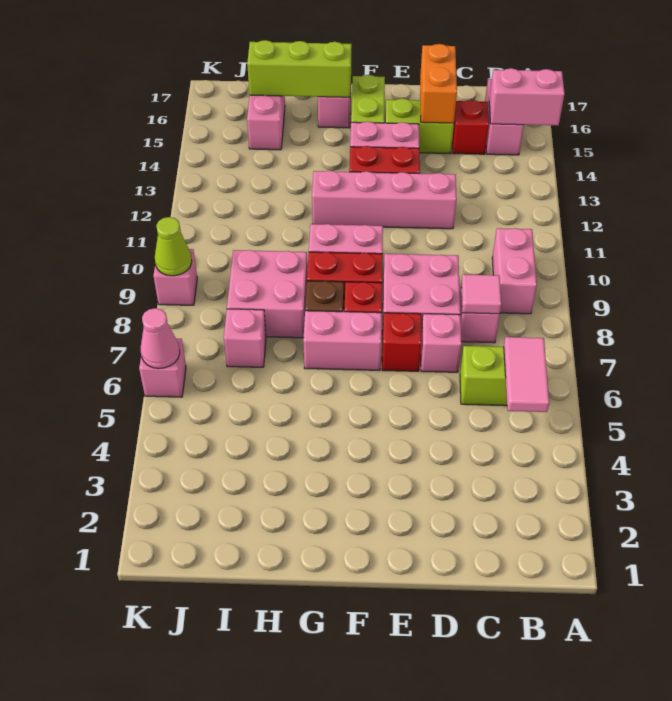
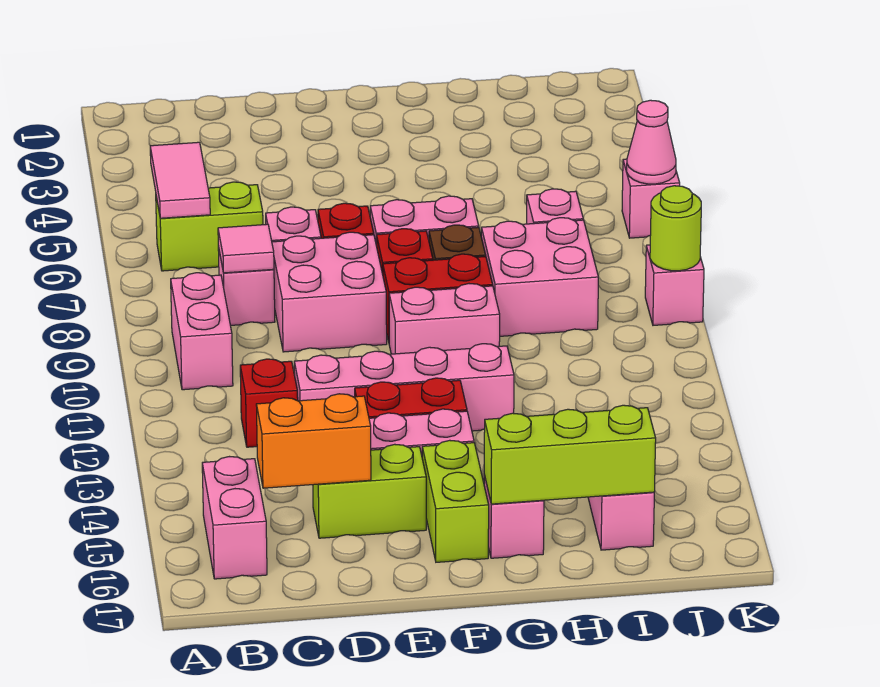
pink 1x2 brick [489,68,565,125] -> none
red 1x1 brick [452,100,489,154] -> red 1x1 brick moved to [240,359,298,447]
orange 1x2 brick [420,44,457,123] -> orange 1x2 brick turned to [256,394,371,488]
lime 1x1 cone [155,217,192,276] -> lime 1x1 round brick [650,186,701,271]

